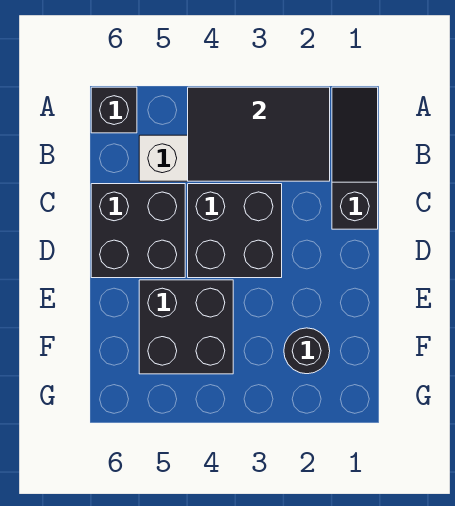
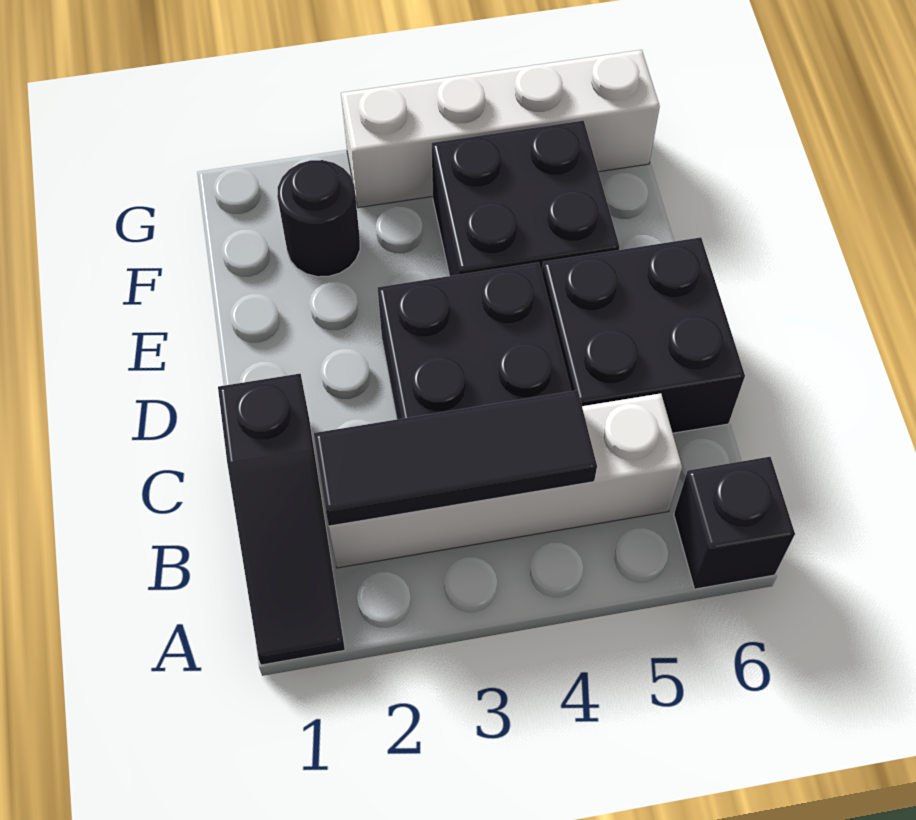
black 2x3 tile [188,87,330,181] -> black 1x3 tile [314,390,597,526]
none -> white 1x4 brick [341,50,660,208]

